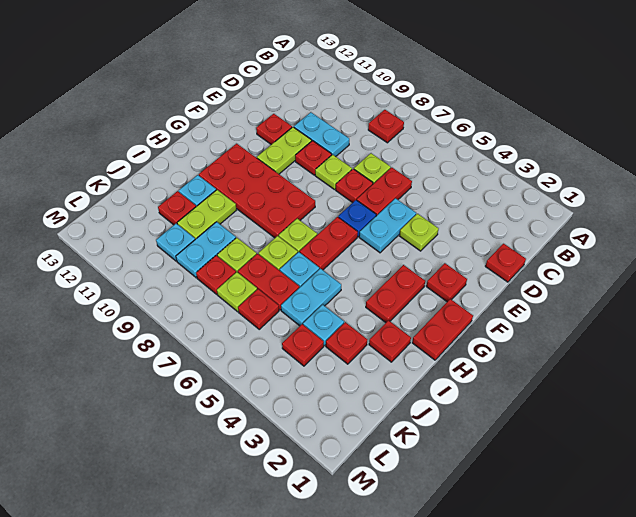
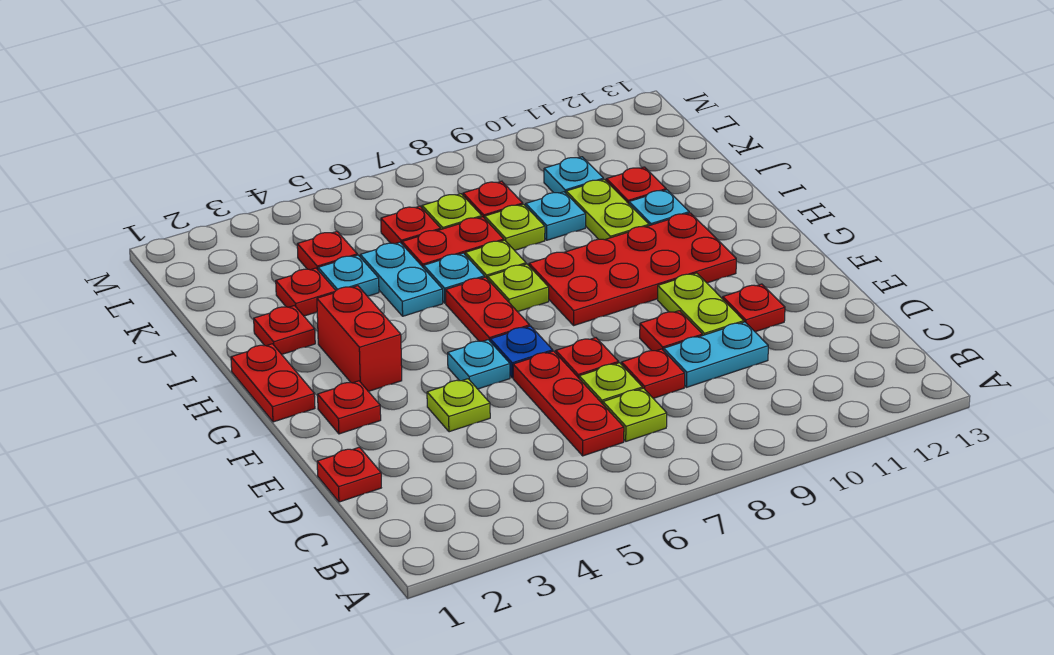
red 1x1 plate [368,110,404,143] -> red 1x1 plate moved to [622,349,685,398]
red 1x2 plate [357,167,412,216] -> red 1x3 plate [513,351,624,456]
cyan 1x2 plate [359,198,416,253] -> cyan 1x1 plate [448,340,510,389]
lime 1x1 plate [315,155,352,190] -> lime 1x1 plate moved to [603,388,667,441]
red 1x2 plate [366,265,425,323] -> red 1x2 brick [317,286,402,391]
cyan 1x2 plate [176,222,236,278] -> cyan 1x1 plate [526,192,586,240]

